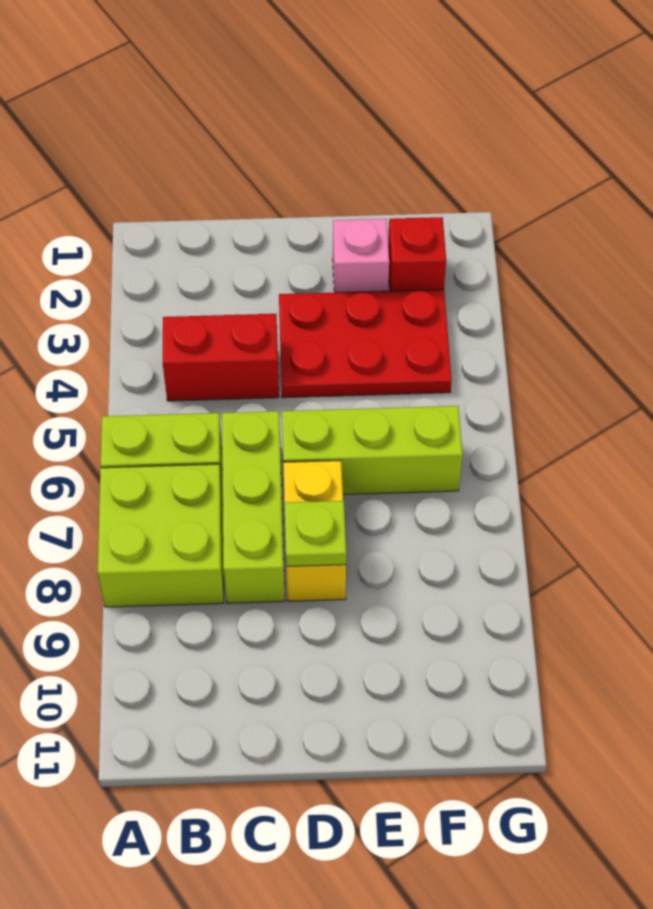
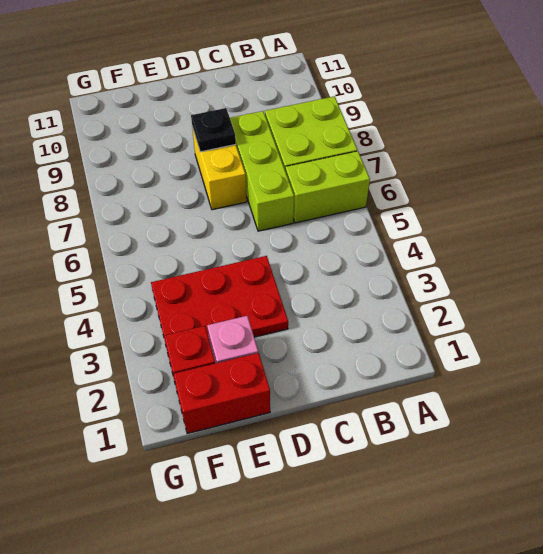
red 1x2 brick [163,314,279,401] -> red 1x2 brick moved to [174,353,270,434]
lime 1x3 brick [282,406,463,495] -> none
lime 1x1 plate [284,501,346,567] -> black 1x1 plate [191,108,236,152]

